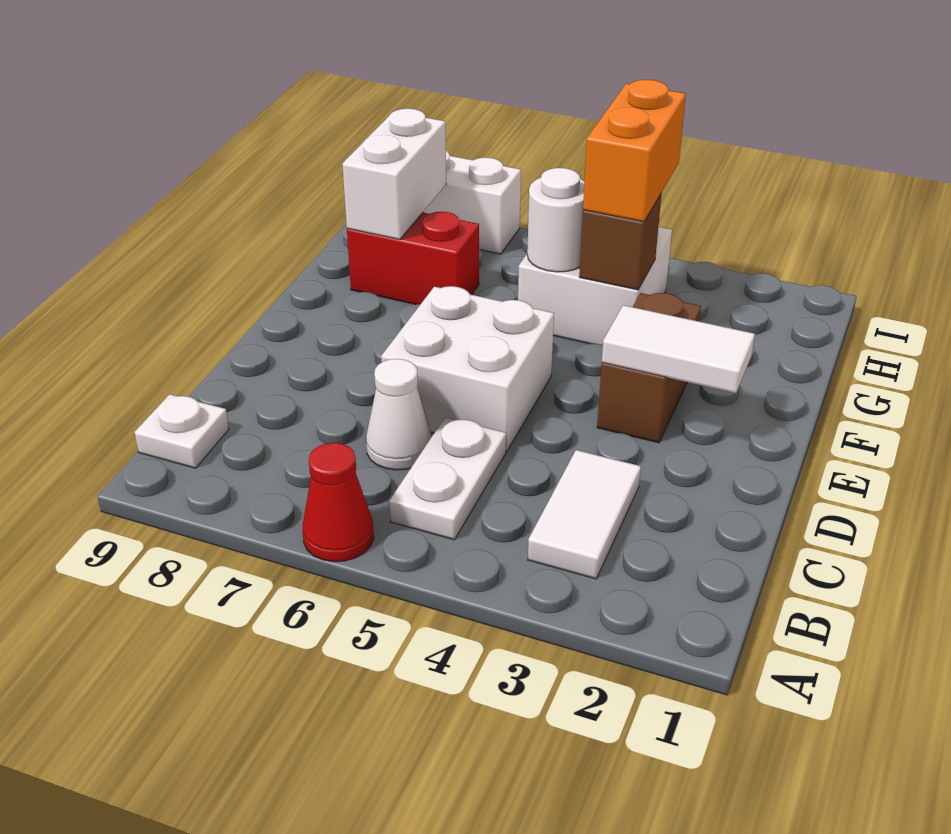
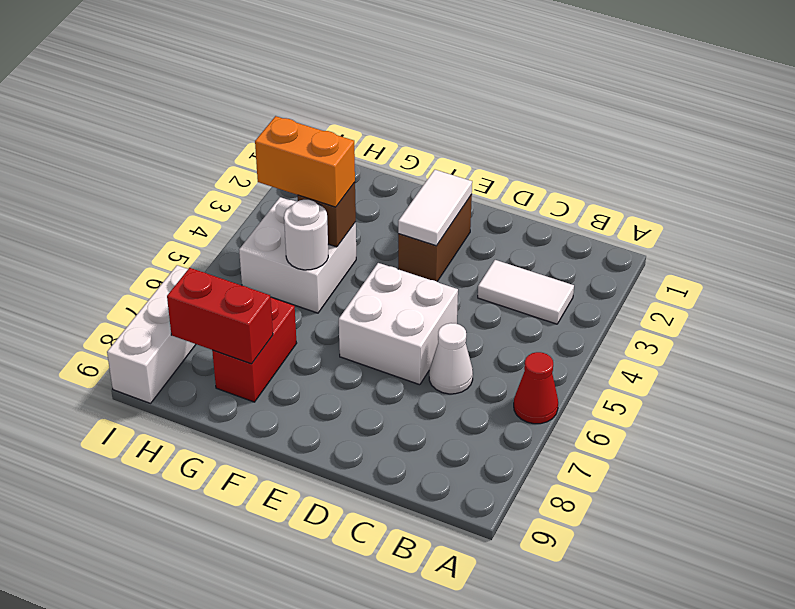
white 1x2 plate [389,417,506,540] -> none
white 1x1 plate [135,394,229,468] -> none
brown 1x2 brick [597,293,701,443] -> brown 1x2 brick turned to [398,195,472,281]
white 1x2 brick [342,109,446,240] -> red 1x2 brick [167,268,273,364]

